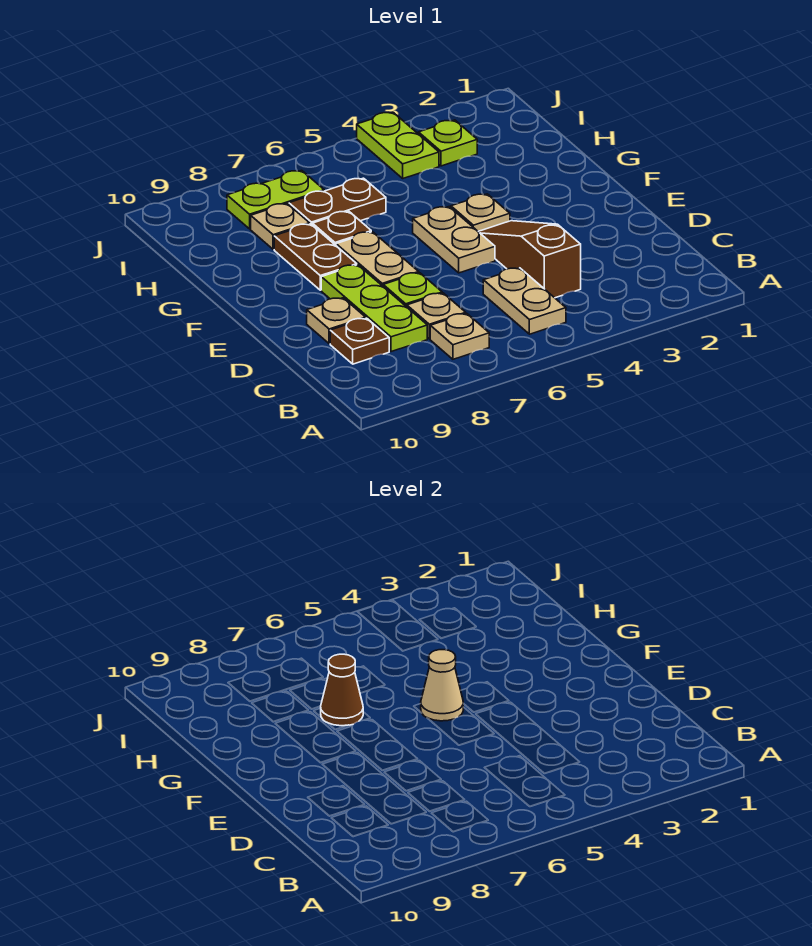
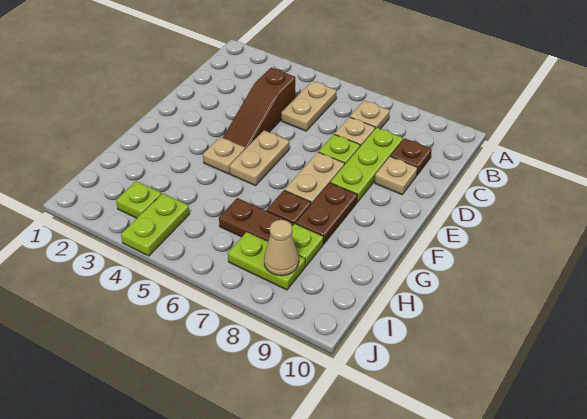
tan 1x1 cone [421,650,463,721] -> tan 1x1 cone moved to [264,220,299,276]
brown 1x1 cone [321,654,363,726] -> none
tan 1x1 plate [251,204,310,249] -> lime 1x1 plate [292,224,323,267]

